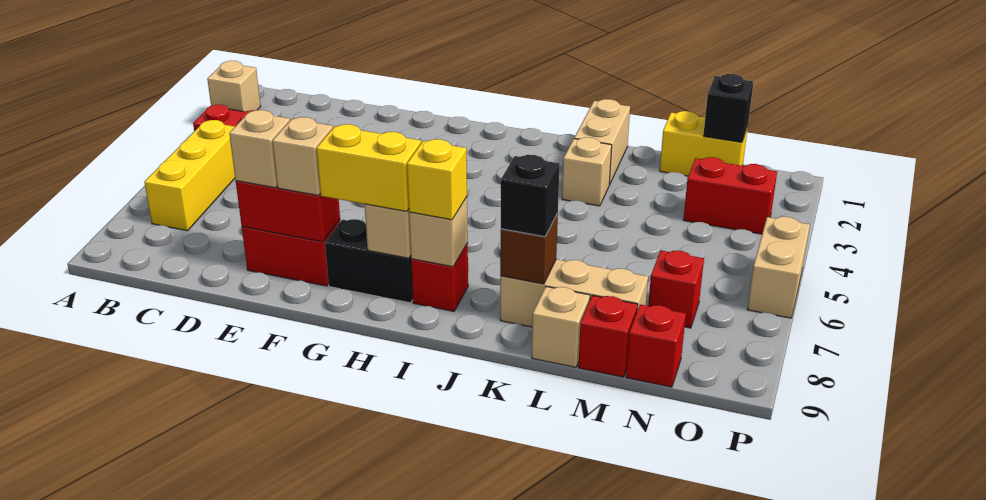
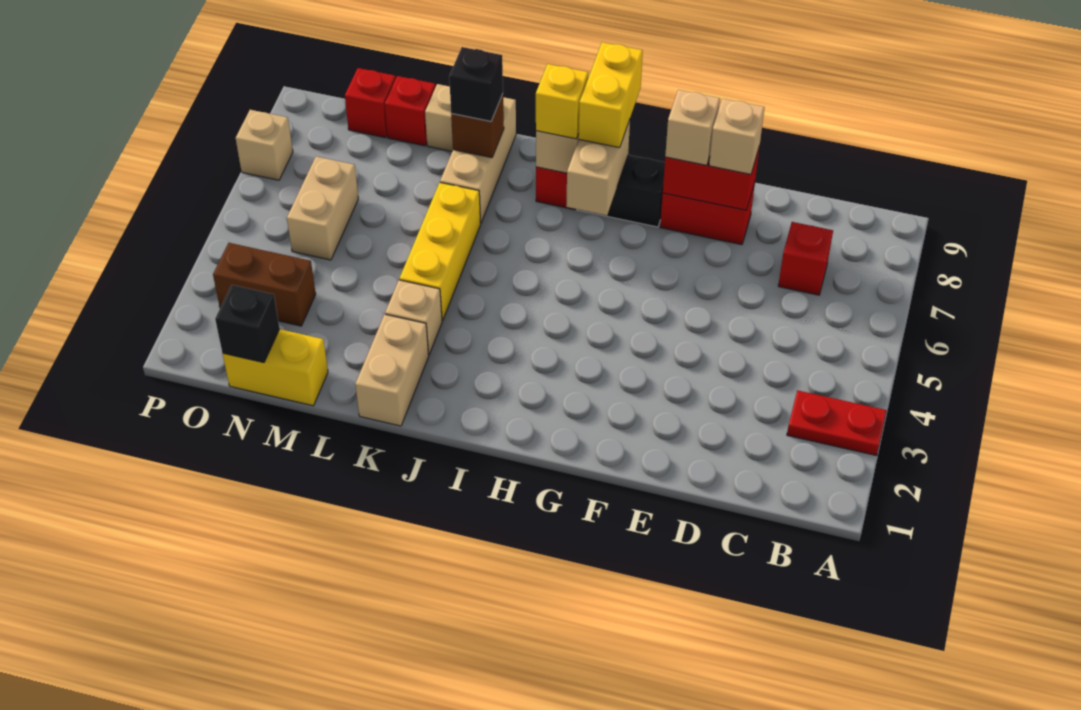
tan 1x1 brick [207,61,261,112] -> tan 1x1 brick moved to [236,110,293,180]
yellow 1x3 brick [145,120,235,231] -> yellow 1x3 brick moved to [399,183,481,321]
yellow 1x2 brick [317,124,421,212] -> yellow 1x2 brick turned to [578,42,643,148]
tan 1x3 brick [500,259,648,327] -> tan 1x3 brick turned to [440,97,516,223]
red 1x2 brick [683,157,777,234] -> brown 1x2 brick [213,243,316,326]
red 1x1 brick [648,250,704,328] -> red 1x1 brick moved to [778,222,833,295]
tan 1x2 brick [747,217,810,318] -> tan 1x2 brick moved to [287,157,358,260]

